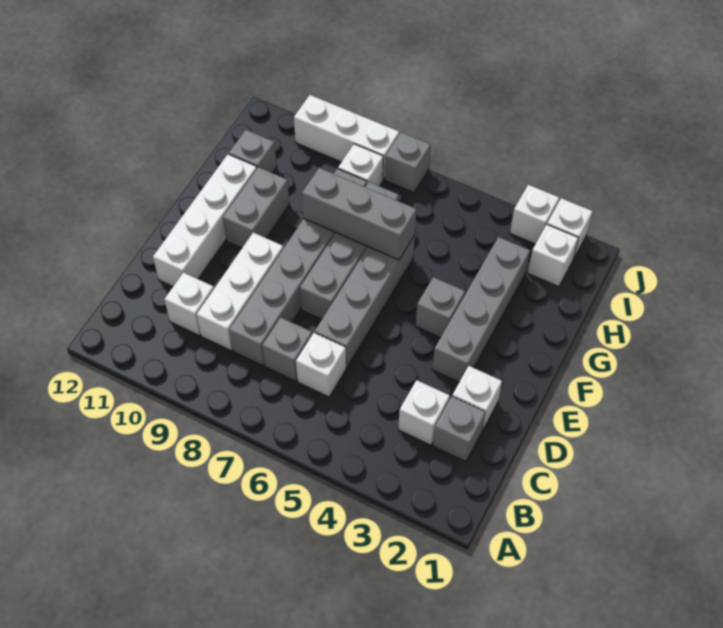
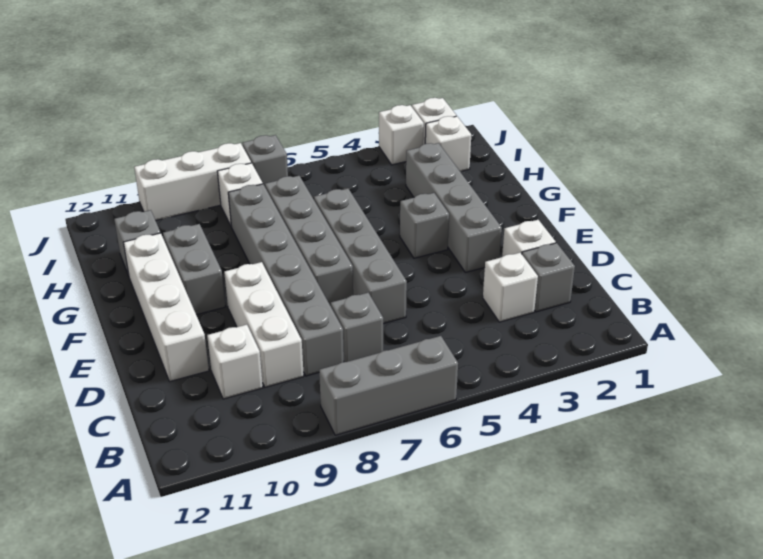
white 1x1 brick [296,333,346,397] -> none
grey 1x3 brick [302,168,416,260] -> grey 1x3 brick moved to [319,336,458,435]

